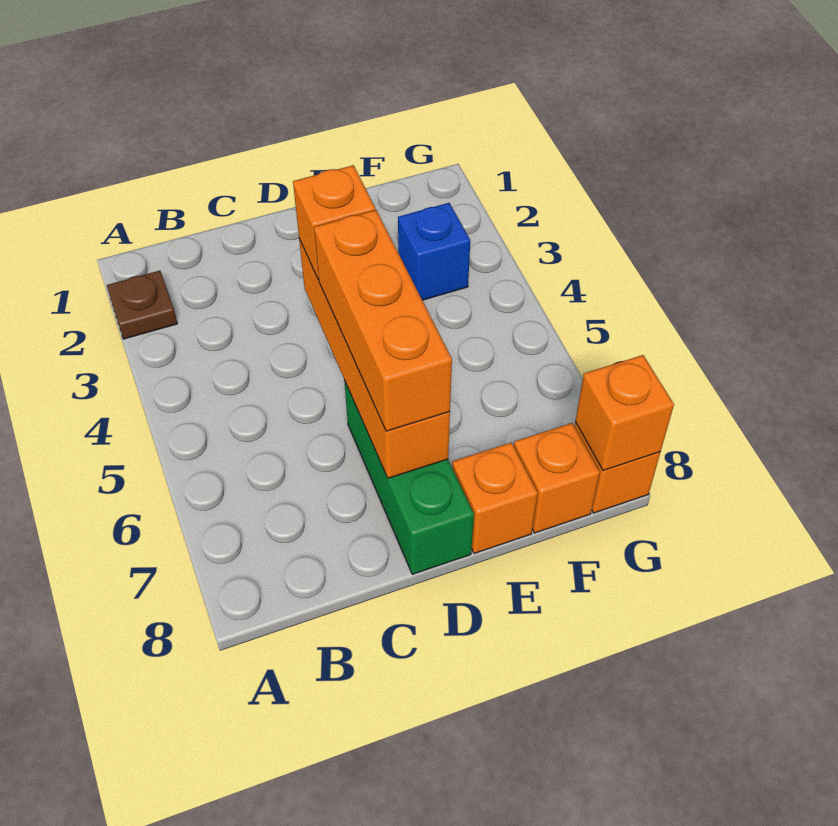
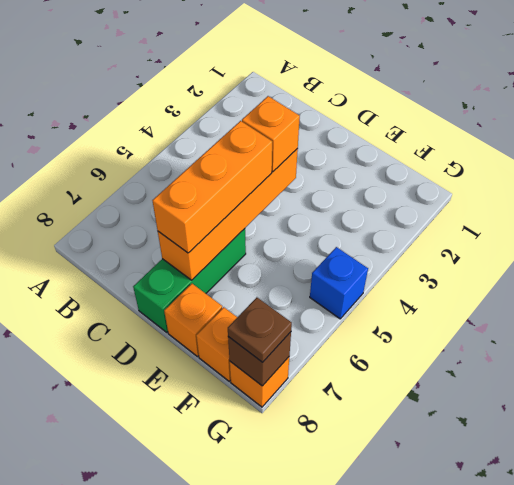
brown 1x1 plate [107,271,178,339] -> brown 1x1 plate moved to [228,298,292,362]
blue 1x1 brick [398,203,470,300] -> blue 1x1 brick moved to [310,247,368,319]
orange 1x1 brick [575,355,674,471] -> brown 1x1 brick [228,332,291,386]

